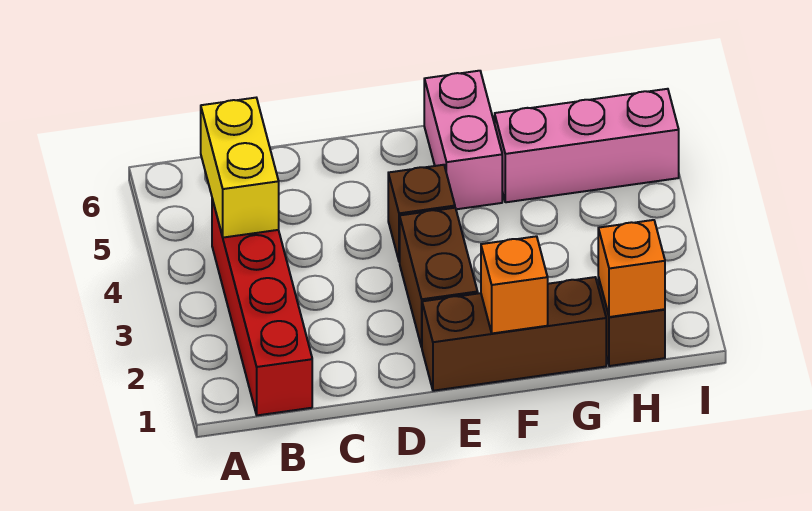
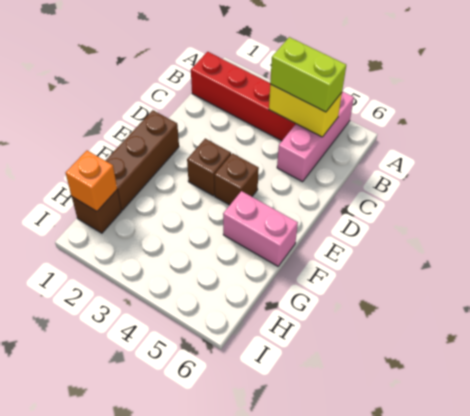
none -> lime 1x2 brick [270,37,346,112]
brown 1x2 brick [400,208,478,347] -> brown 1x1 brick [187,139,231,196]
orange 1x1 brick [481,236,548,333] -> none
pink 1x3 brick [495,89,679,202] -> pink 1x3 brick moved to [277,91,354,182]

